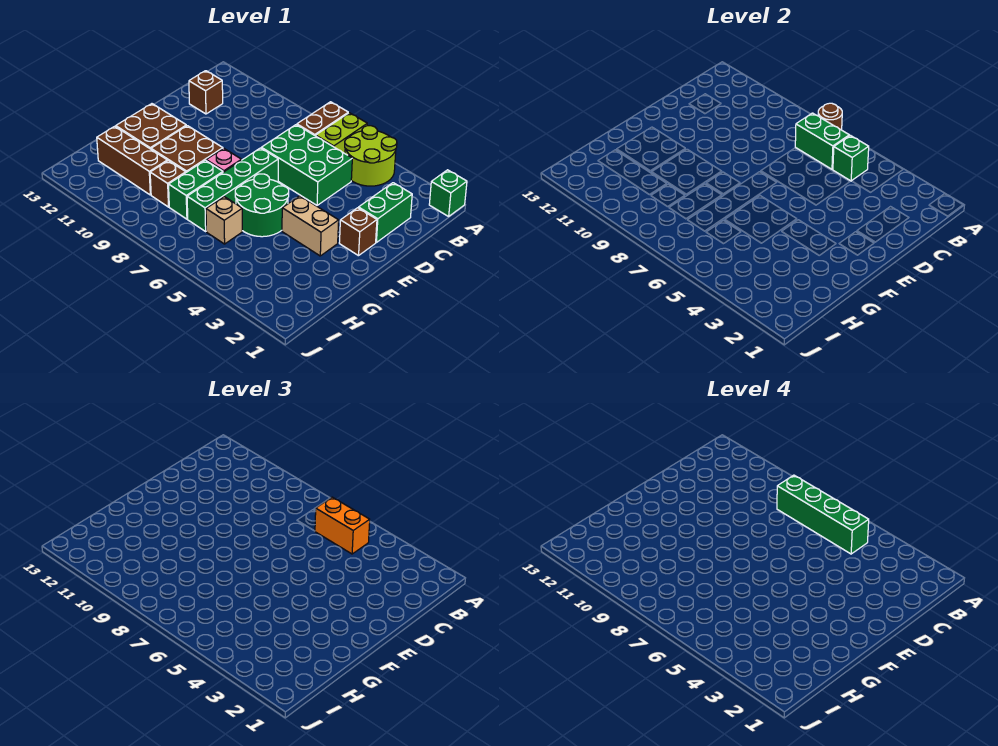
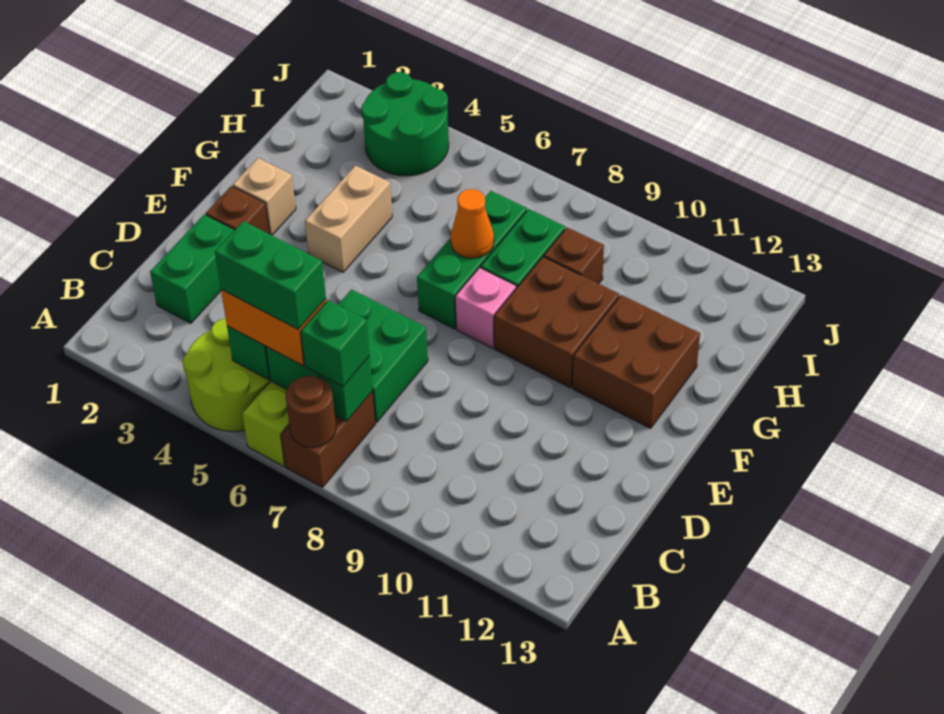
green 1x1 brick [429,170,467,216] -> green 1x1 brick moved to [301,300,370,387]
green 1x4 brick [777,475,869,554] -> green 1x2 brick [215,221,326,330]
green 2x3 brick [262,125,352,205] -> green 2x2 brick [338,290,428,422]
brown 1x1 brick [189,71,223,114] -> none
green 1x4 brick [187,148,278,231] -> green 1x3 brick [417,191,527,329]
tan 1x2 brick [282,196,339,256] -> tan 1x2 brick turned to [305,166,392,272]
green 2x2 round brick [235,174,289,237] -> green 2x2 round brick moved to [361,72,449,176]
none -> orange 1x1 cone [451,189,494,258]
tan 1x1 brick [206,197,242,244] -> tan 1x1 brick moved to [233,158,296,235]
brown 1x3 brick [97,126,167,195] -> none

